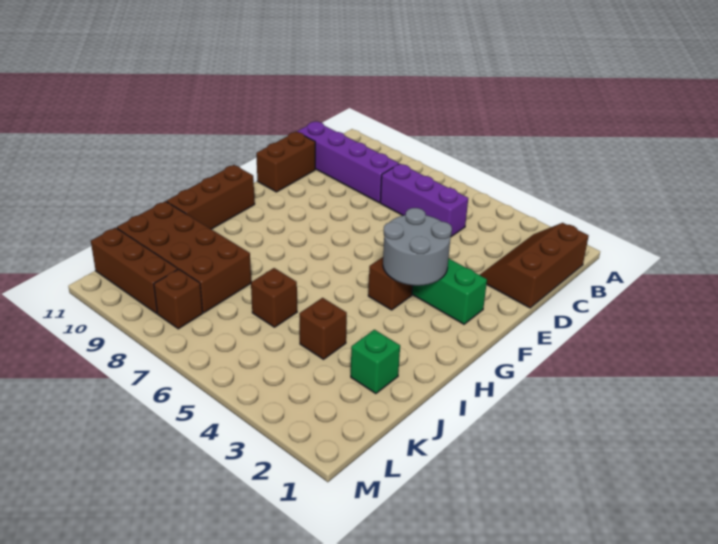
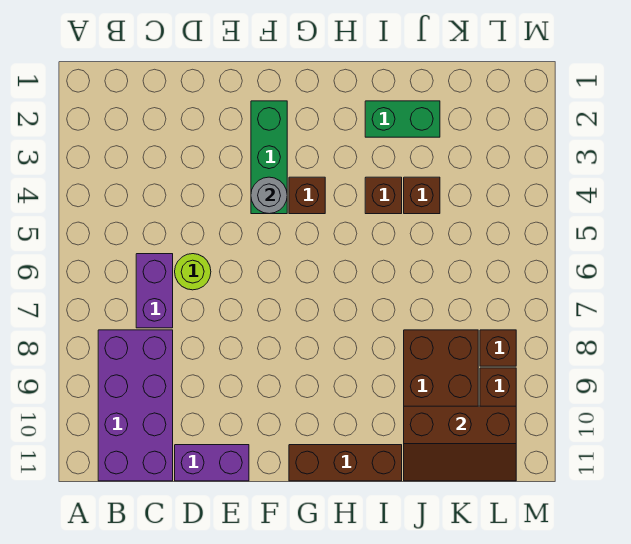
brown 2x3 slope [480,223,589,308] -> brown 2x3 slope moved to [404,406,516,481]
purple 1x3 brick [380,164,468,237] -> purple 1x2 brick [136,254,173,328]
purple 1x4 brick [297,122,399,203] -> purple 2x4 brick [98,330,173,481]
none -> lime 1x1 round brick [175,254,211,290]
brown 1x2 brick [256,132,315,192] -> purple 1x2 brick [175,445,249,481]
grey 2x2 round brick [383,208,452,286] -> grey 1x1 round brick [251,177,287,214]
green 1x1 brick [351,330,400,394] -> green 1x2 brick [365,101,440,137]
brown 1x1 brick [251,268,297,327] -> brown 1x1 brick moved to [365,177,402,214]

